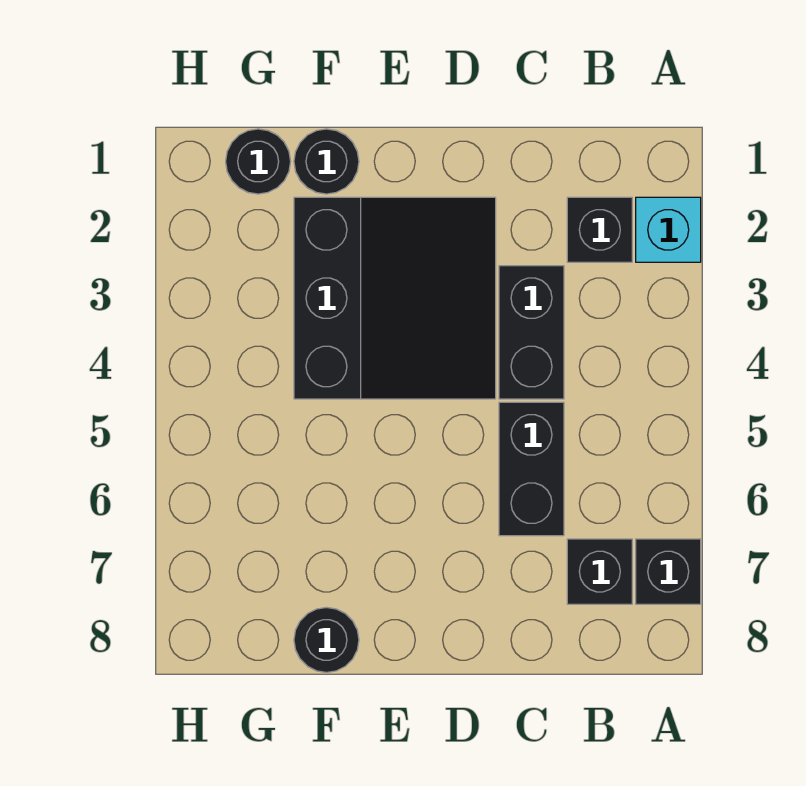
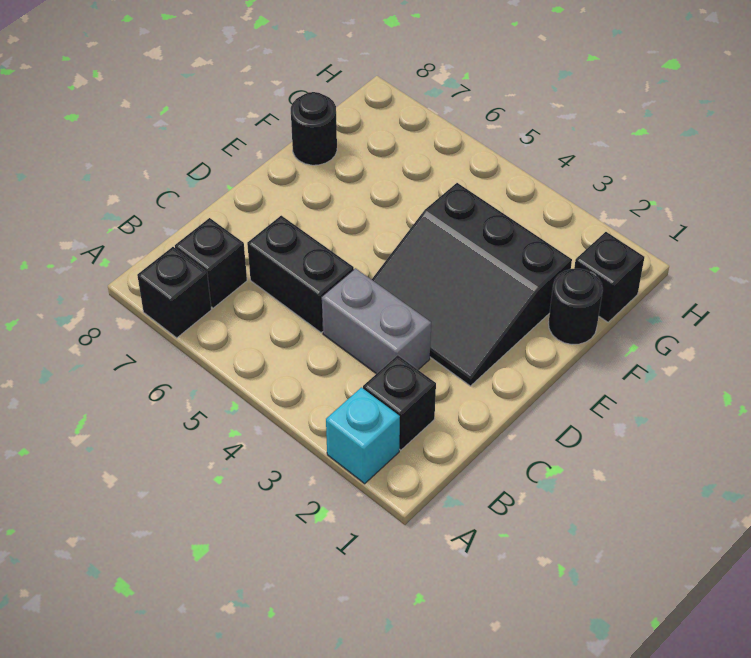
black 1x2 brick [499,266,564,399] -> grey 1x2 brick [322,268,431,374]
black 1x1 round brick [226,129,291,194] -> black 1x1 brick [574,232,644,322]

